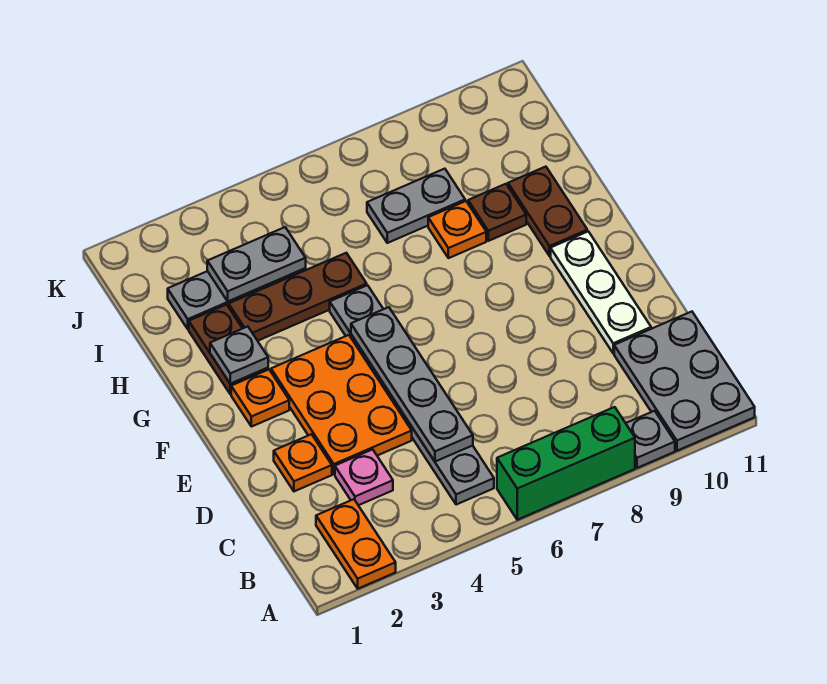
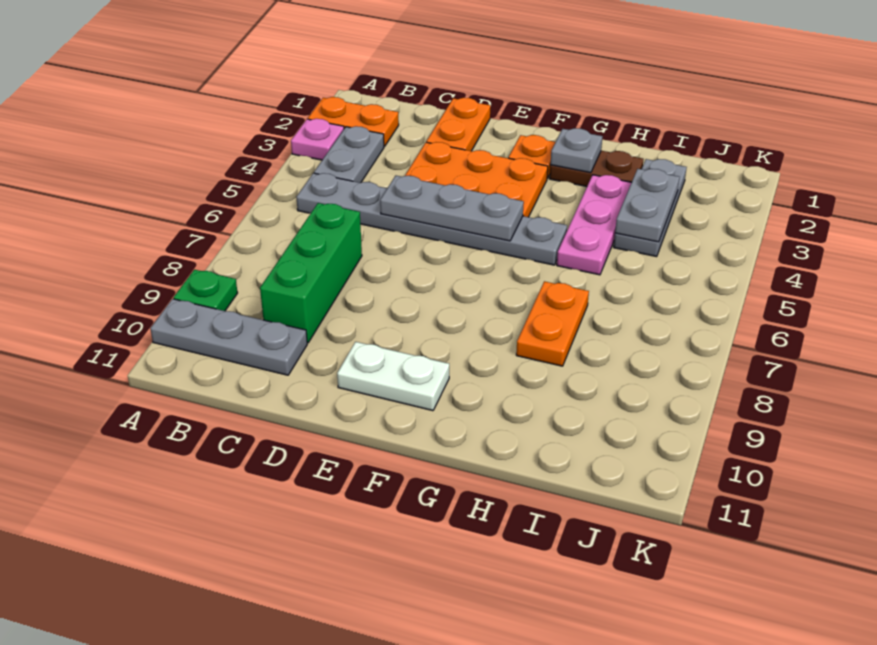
green 1x3 brick [497,407,635,520] -> green 1x3 brick moved to [260,203,362,343]
grey 1x1 plate [626,411,675,468] -> green 1x1 plate [173,270,238,311]
grey 2x3 plate [614,312,755,451] -> grey 1x3 plate [150,299,307,375]
pink 1x1 plate [335,449,393,505] -> pink 1x1 plate moved to [291,119,344,160]
grey 1x4 plate [351,307,473,462] -> grey 1x3 plate [380,176,524,241]
orange 1x1 plate [274,434,332,491] -> orange 1x2 plate [426,98,490,151]
white 1x3 plate [551,231,651,353] -> white 1x2 plate [337,342,449,411]
brown 1x2 plate [508,167,587,256] -> none
brown 1x3 plate [229,253,367,341] -> pink 1x3 plate [557,175,631,275]
orange 1x1 plate [428,201,486,258] -> orange 1x2 plate [516,281,589,366]
brown 1x1 plate [468,184,526,241] -> none
grey 1x2 plate [367,169,465,243] -> grey 1x2 plate moved to [314,126,384,183]

